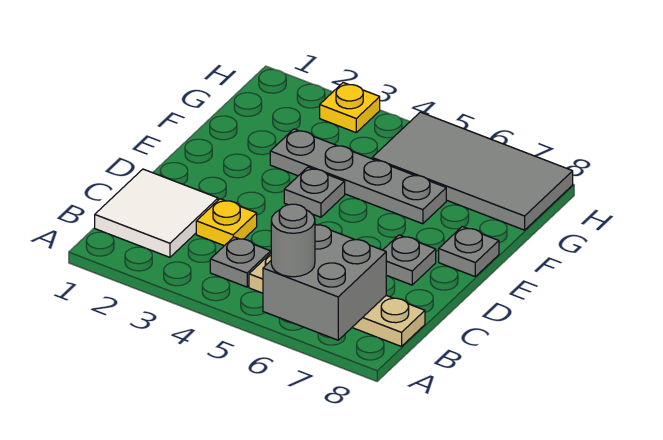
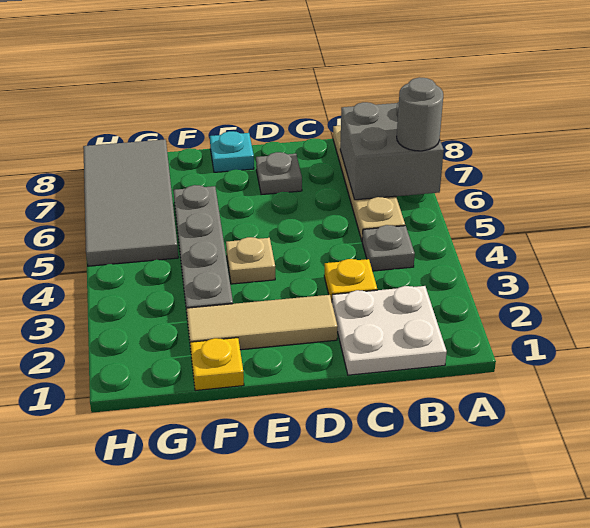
white 2x2 tile [95,169,218,257] -> white 2x2 plate [332,286,447,375]
none -> tan 1x3 tile [186,295,338,350]
grey 1x1 plate [284,167,345,217] -> tan 1x1 plate [226,237,275,284]
grey 1x1 plate [439,227,499,276] -> cyan 1x1 plate [210,131,254,172]
yellow 1x1 plate [320,83,380,132] -> yellow 1x1 plate moved to [190,338,244,391]

